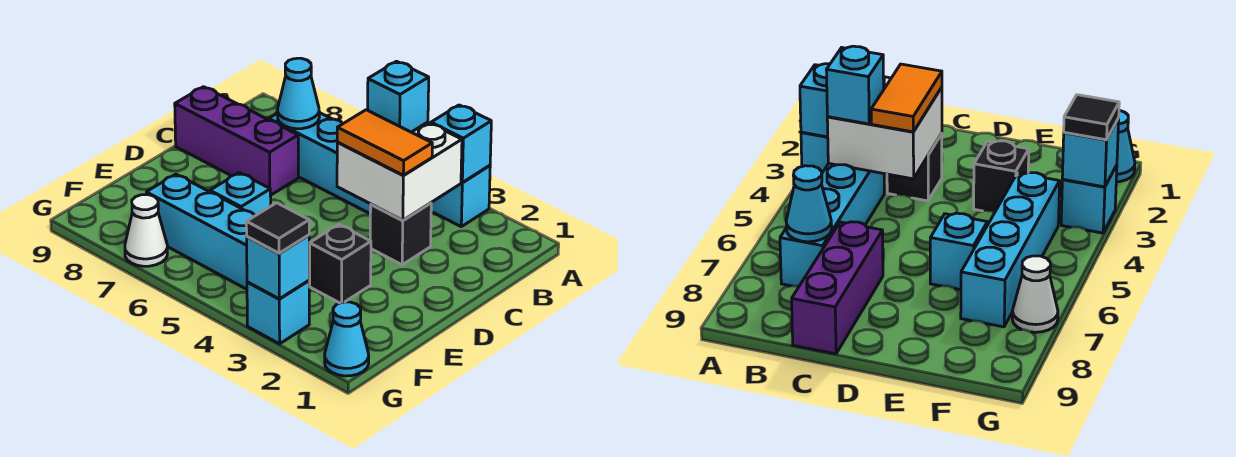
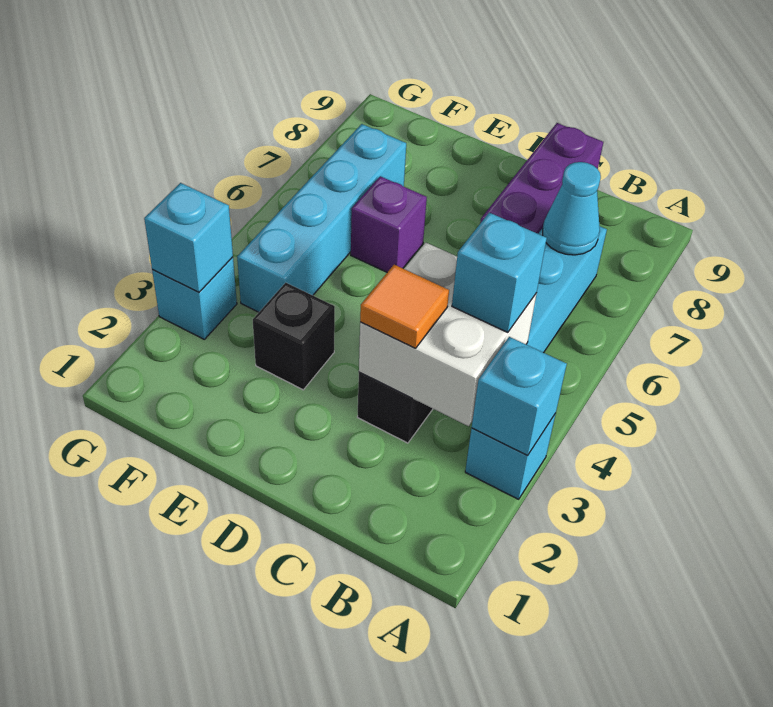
orange 1x2 tile [337,110,432,175] -> orange 1x1 tile [360,265,449,348]
cyan 1x1 brick [210,173,271,216] -> purple 1x1 brick [351,176,427,272]
cyan 1x1 cone [325,302,369,376] -> none
black 1x1 tile [246,203,309,253] -> none
white 1x1 cone [125,195,167,266] -> none

